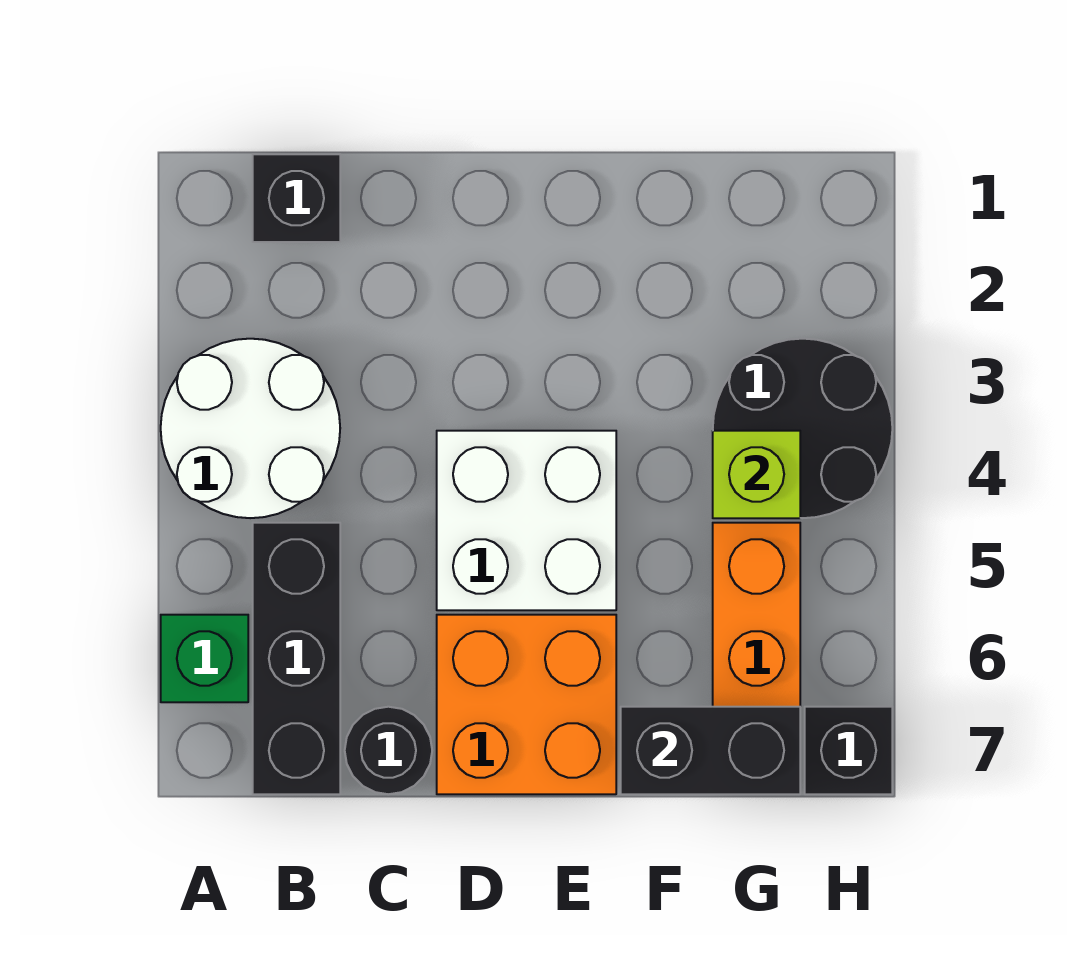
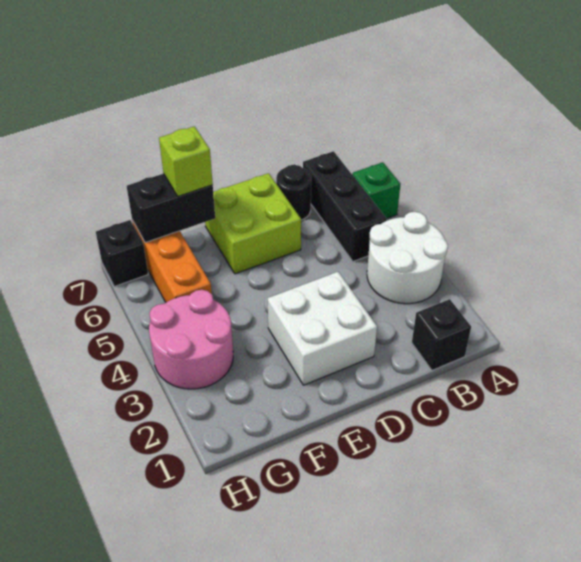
white 2x2 brick [437,431,616,610] -> white 2x2 brick moved to [268,272,377,385]
orange 2x2 brick [437,615,616,794] -> lime 2x2 brick [205,173,301,274]
black 2x2 round brick [713,339,892,518] -> pink 2x2 round brick [149,290,233,389]
lime 1x1 brick [713,431,800,518] -> lime 1x1 brick moved to [159,126,213,196]

